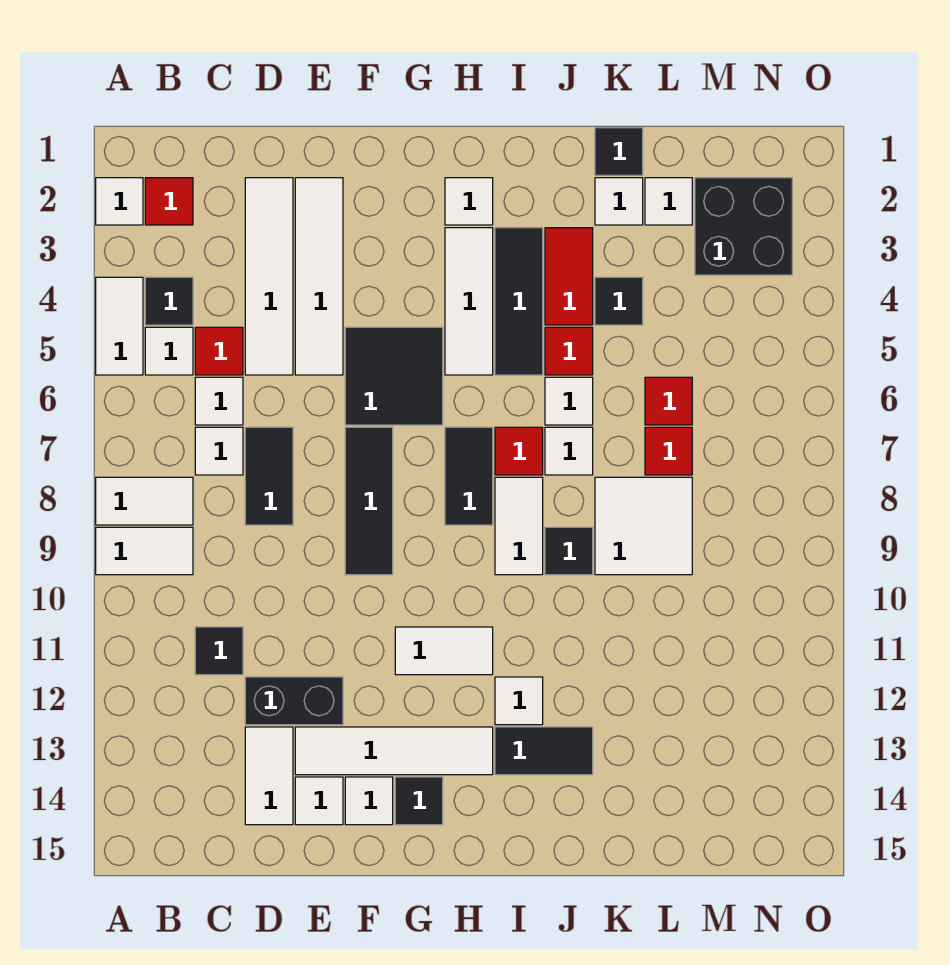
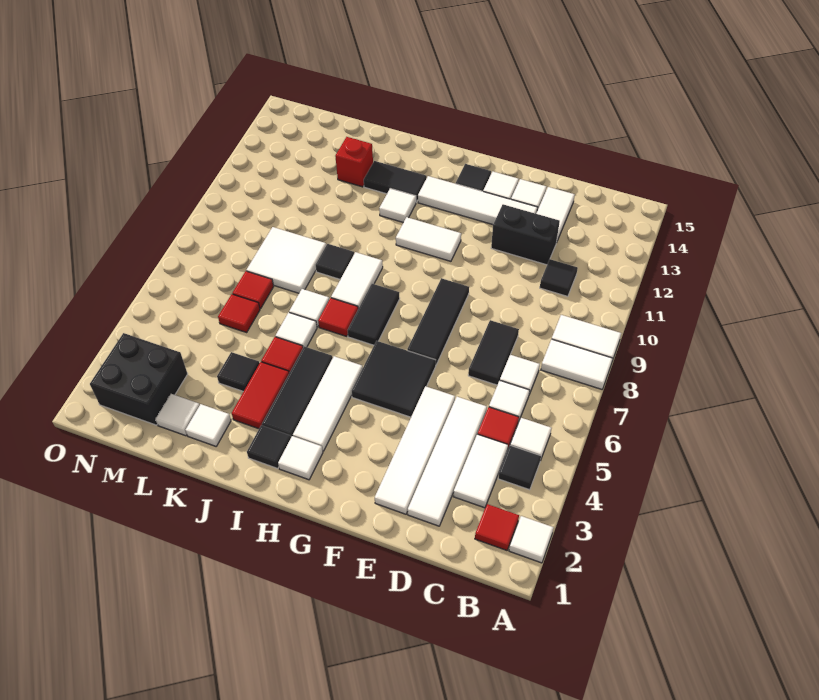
white 1x2 tile [96,277,143,375] -> white 1x2 tile moved to [454,434,508,508]
black 1x1 tile [595,128,643,175] -> black 1x1 tile moved to [247,425,291,469]
none -> red 1x1 brick [335,137,373,187]

